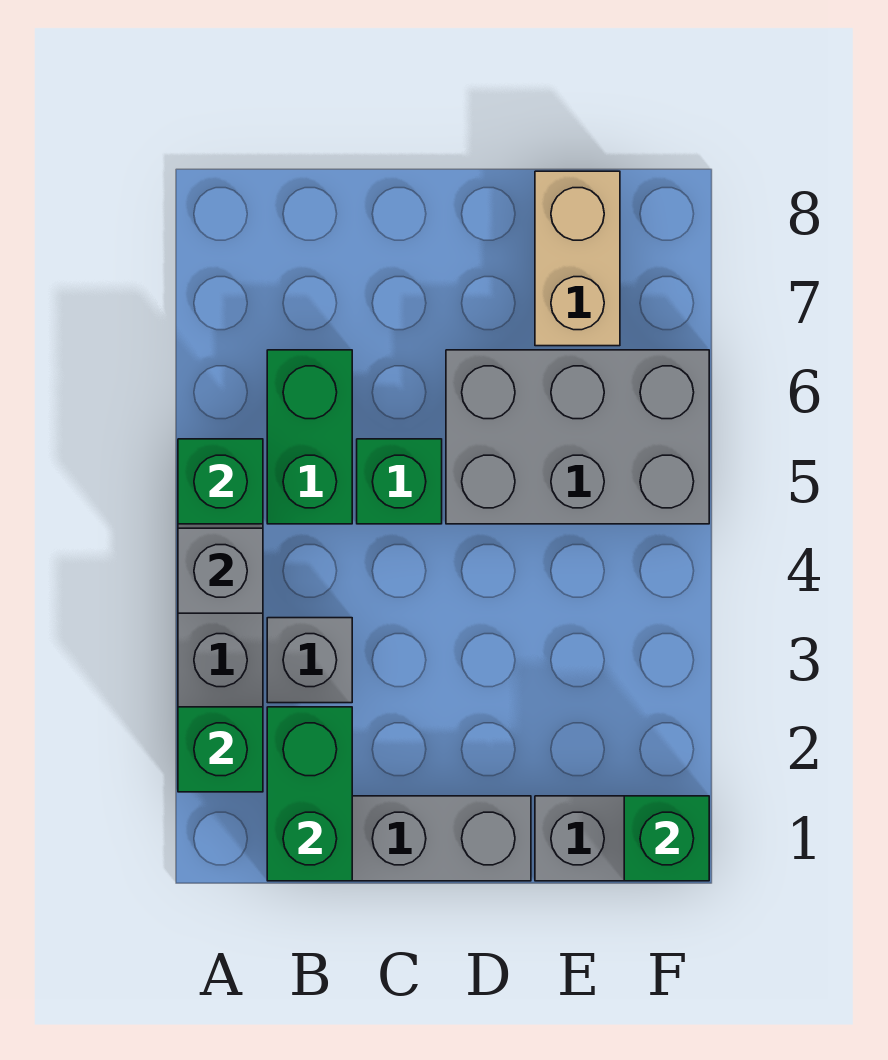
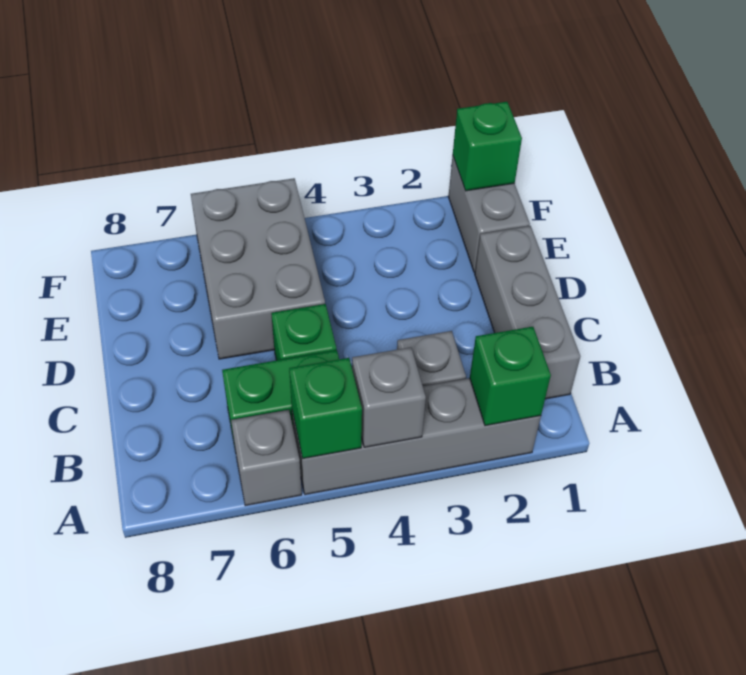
none -> grey 1x1 brick [231,410,302,506]
green 1x2 brick [267,707,352,881] -> none
tan 1x2 brick [535,171,620,346] -> none

